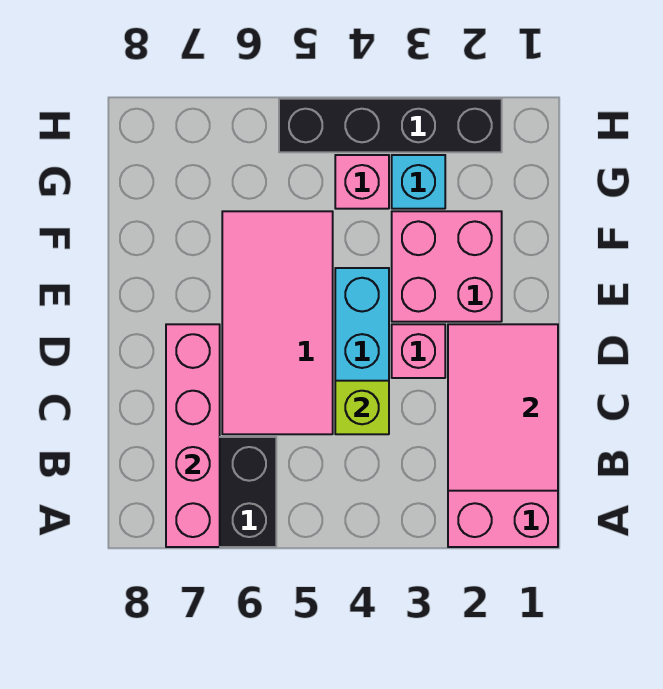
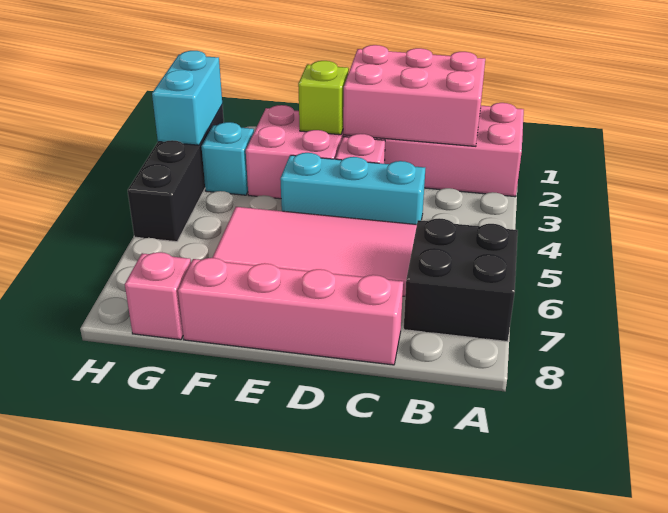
pink 1x4 brick [166,324,220,547] -> pink 1x4 brick moved to [178,258,403,365]
pink 2x3 tile [448,324,558,491] -> pink 2x3 brick [343,45,485,146]
lime 1x1 brick [335,381,389,434] -> lime 1x1 brick moved to [298,61,349,135]
pink 1x1 brick [335,155,389,209] -> pink 1x1 brick moved to [125,252,191,340]
none -> cyan 1x2 brick [152,51,222,145]

